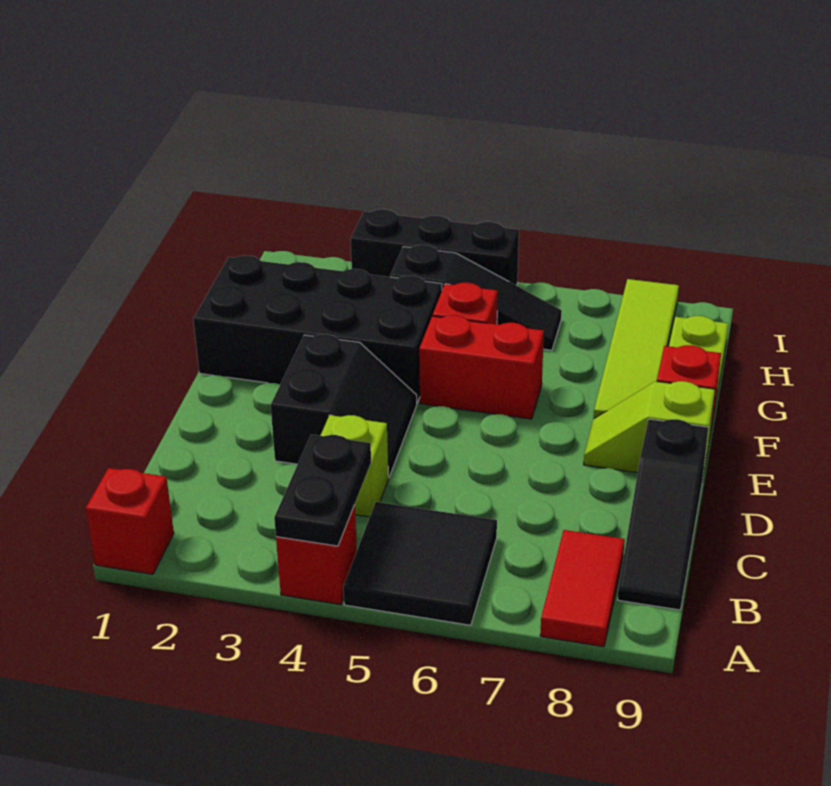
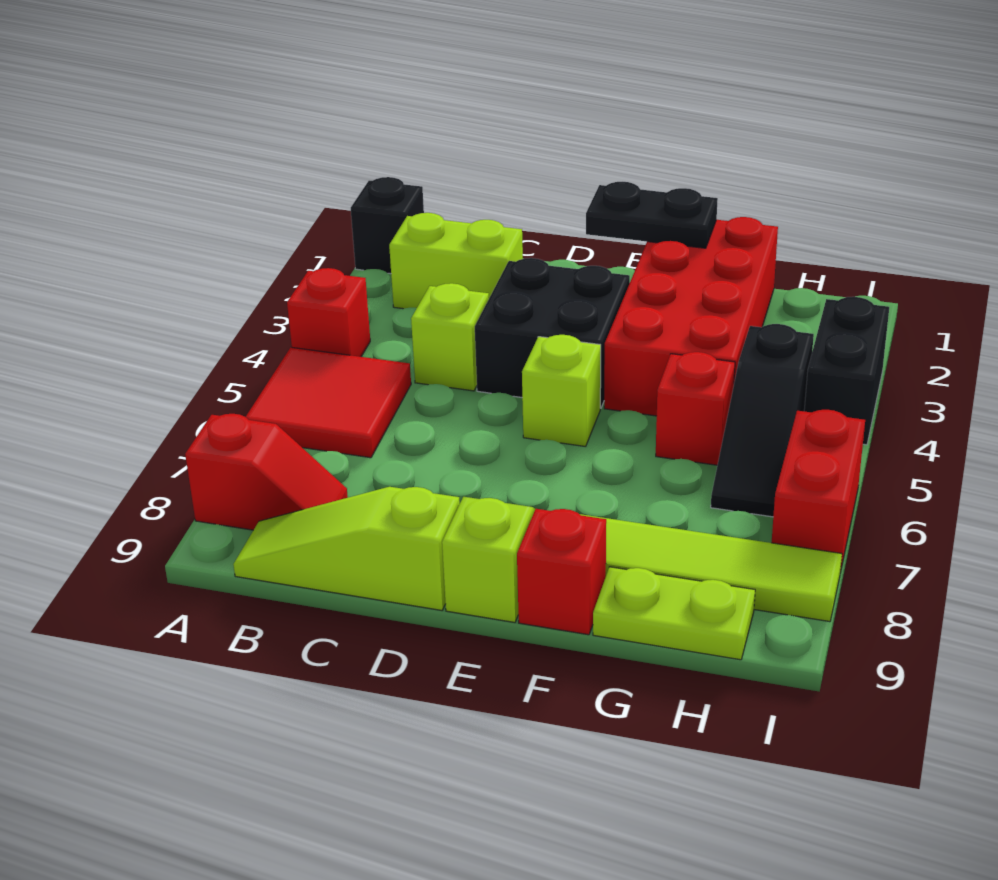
red 1x1 brick [86,468,174,574] -> black 1x1 brick [351,177,424,274]
black 1x2 plate [274,435,371,546] -> black 1x2 plate moved to [586,182,718,248]
black 2x2 tile [343,502,497,625] -> red 2x2 tile [246,347,411,458]
red 1x2 tile [540,530,625,647] -> red 1x2 slope [185,414,348,530]
none -> lime 1x2 brick [389,213,523,309]
black 1x3 slope [618,419,709,610] -> lime 1x3 slope [233,487,460,610]
black 2x2 slope [271,334,417,477] -> black 2x2 brick [475,258,630,408]
none -> lime 1x1 brick [522,335,601,447]
black 2x4 brick [193,255,442,403] -> red 2x4 brick [604,217,778,416]
red 1x2 brick [419,315,544,419] -> red 1x2 brick moved to [772,410,865,573]
black 1x3 brick [350,209,519,286] -> black 1x2 brick [804,297,889,445]

